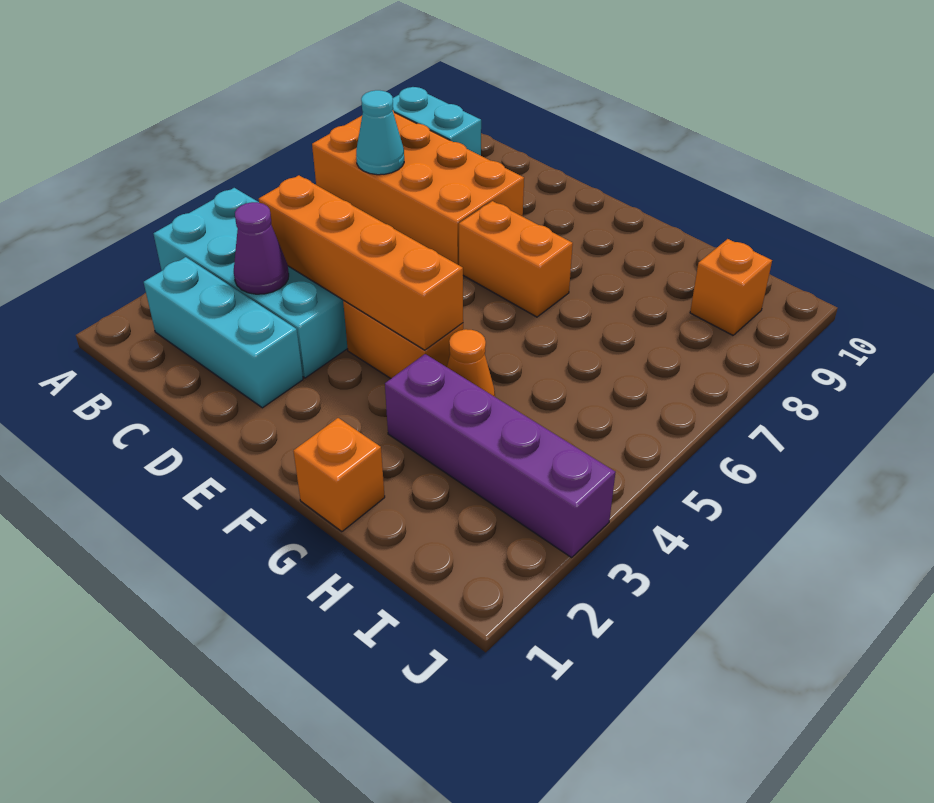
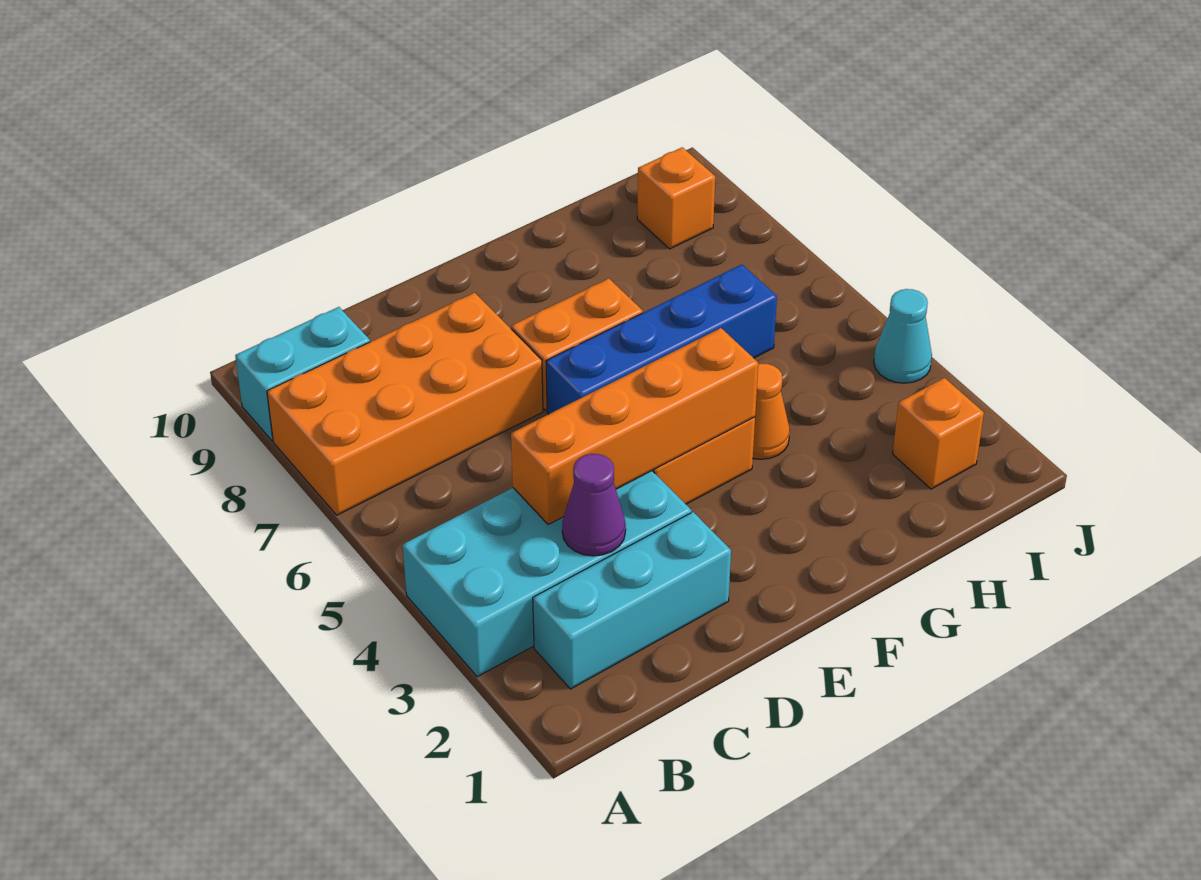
cyan 1x1 cone [356,90,404,175] -> cyan 1x1 cone moved to [874,289,932,383]
none -> blue 1x4 brick [546,264,777,414]
orange 1x1 brick [293,418,385,532] -> orange 1x1 brick moved to [893,378,984,489]
purple 1x4 brick [385,354,615,558] -> none

